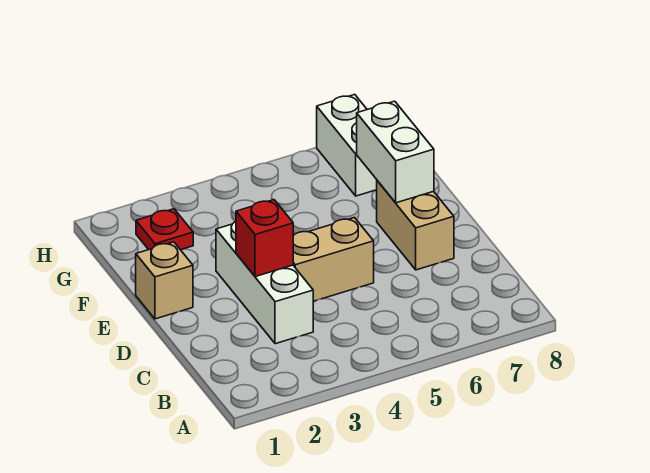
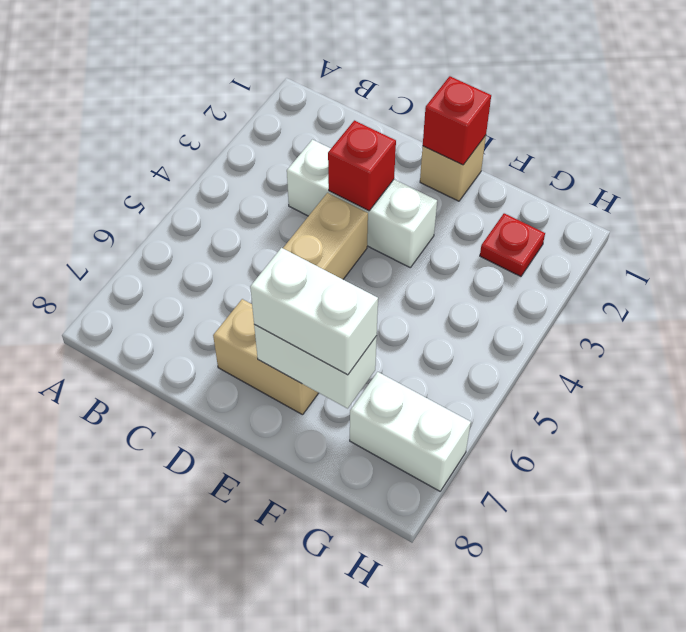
none -> red 1x1 brick [423,76,491,165]
none -> white 1x2 brick [250,248,378,375]

